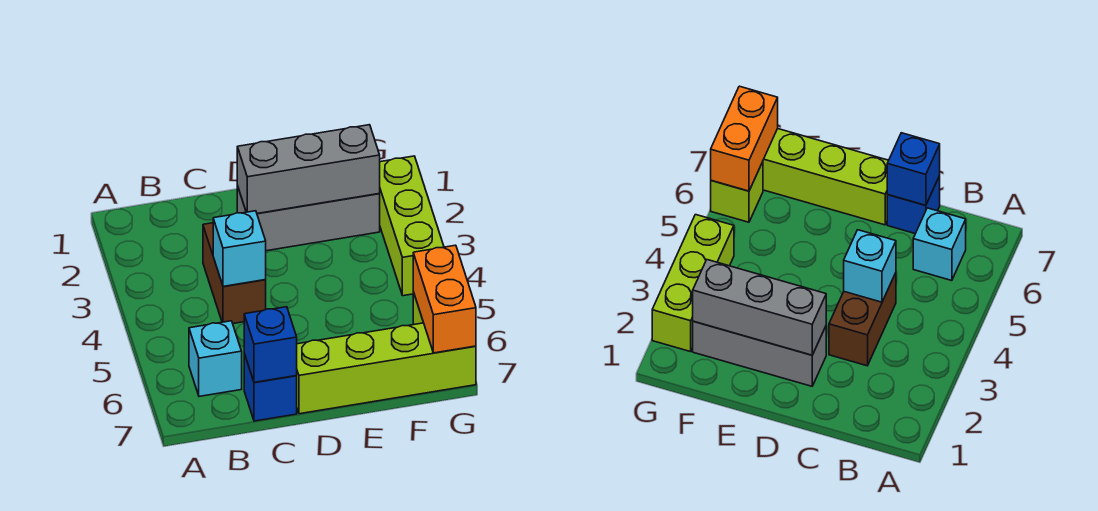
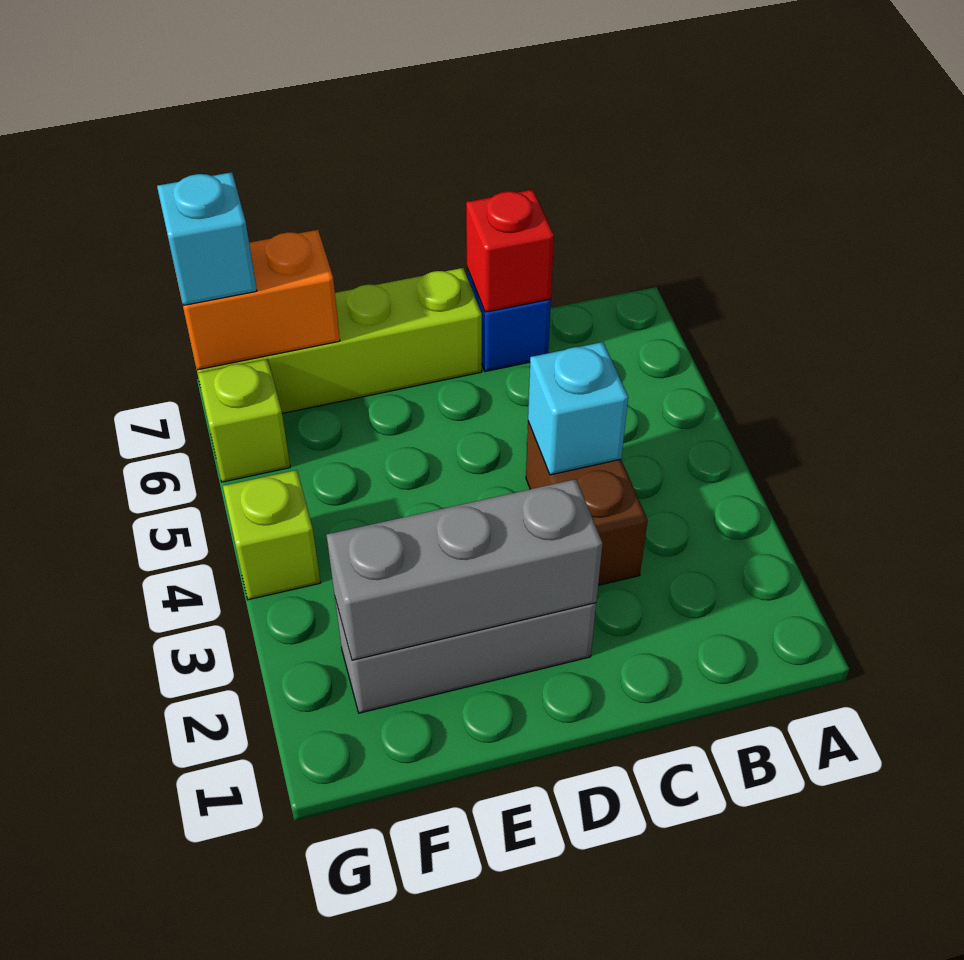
cyan 1x1 brick [189,321,242,396] -> cyan 1x1 brick moved to [157,172,257,305]
blue 1x1 brick [244,307,297,382] -> red 1x1 brick [466,190,554,312]
lime 1x3 brick [380,156,444,296] -> lime 1x1 brick [223,470,321,600]
orange 1x2 brick [413,245,476,353] -> orange 1x2 brick turned to [180,230,340,370]

